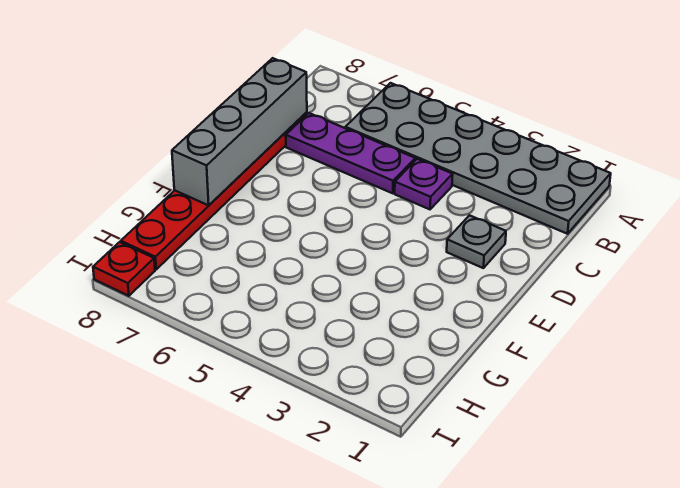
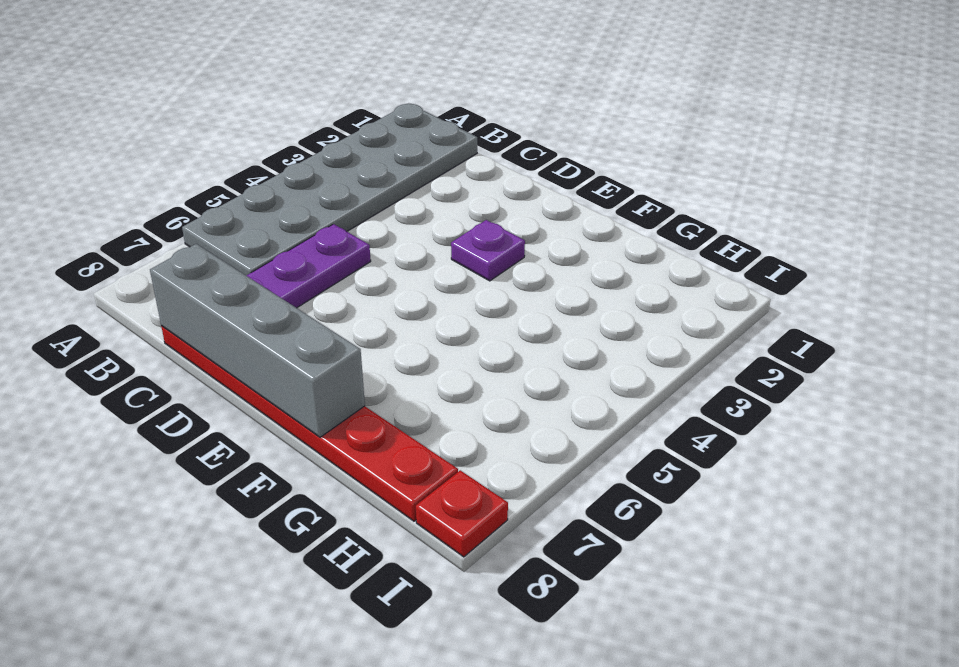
purple 1x1 plate [395,159,453,209] -> purple 1x1 plate moved to [451,220,525,281]
grey 1x1 plate [447,215,506,268] -> none

